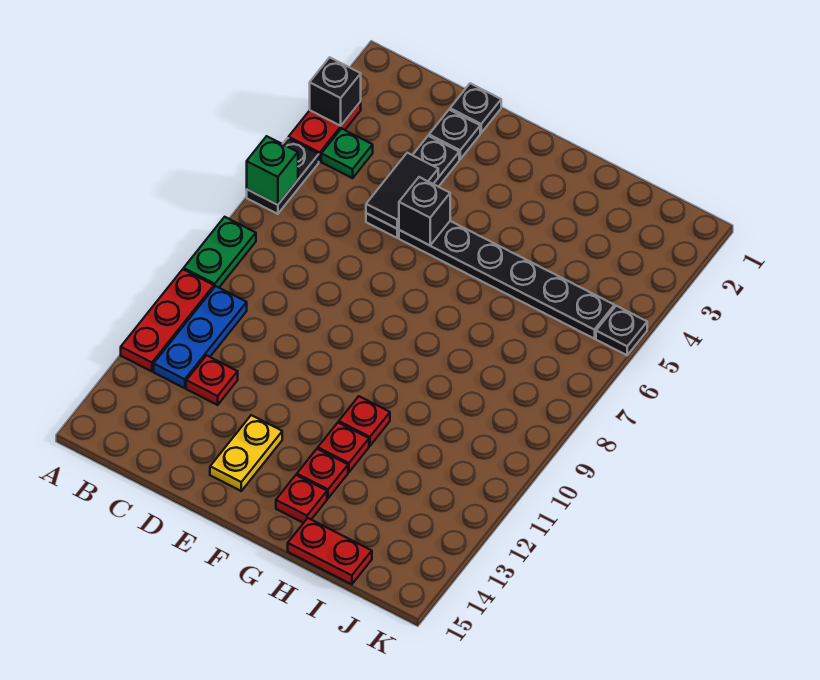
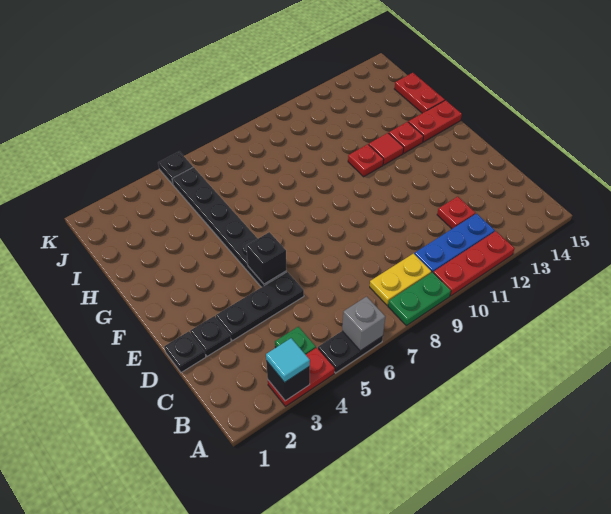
none -> cyan 1x1 tile [266,338,310,383]
green 1x1 brick [247,136,298,205] -> grey 1x1 brick [342,297,385,351]
black 1x2 tile [366,153,438,229] -> none
yellow 1x2 plate [210,415,282,491] -> yellow 1x2 plate moved to [370,254,431,305]
red 1x1 plate [318,422,369,472] -> red 1x1 tile [369,133,404,165]
red 1x1 plate [276,475,327,523] -> red 1x2 plate [408,100,462,142]

